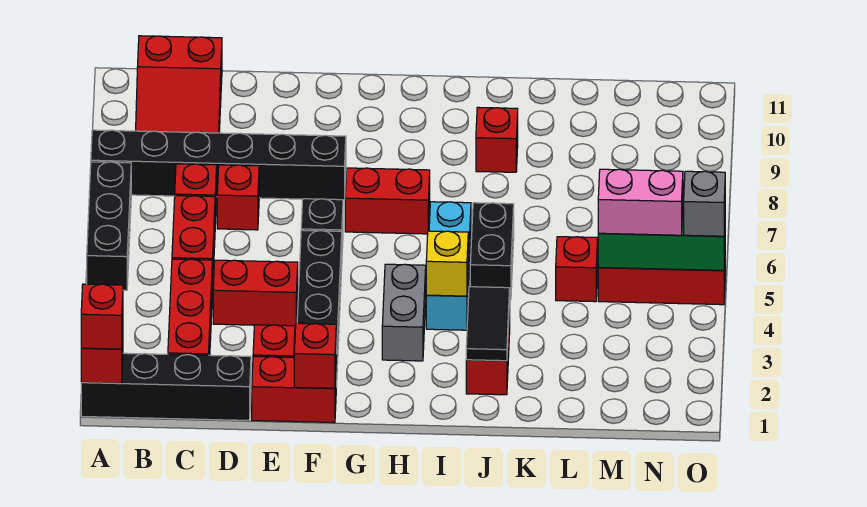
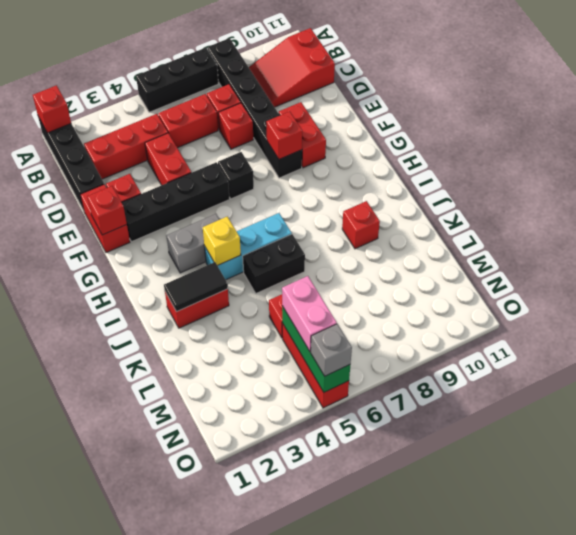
red 1x1 brick [81,284,123,349] -> red 1x1 brick moved to [266,112,302,159]
red 1x2 brick [345,168,430,234] -> red 1x2 brick moved to [279,102,326,168]

